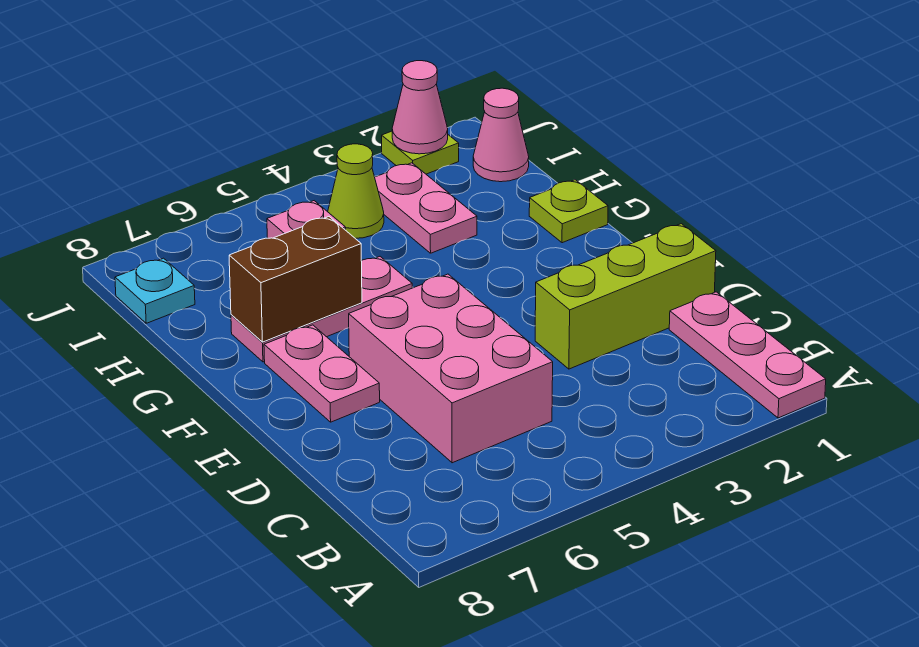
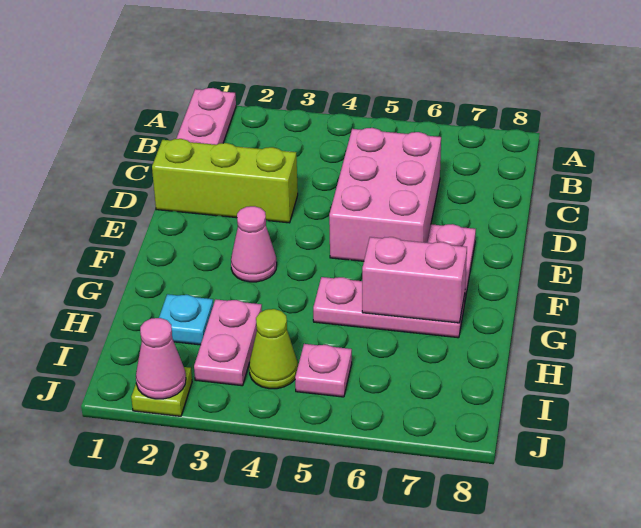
lime 1x1 plate [529,180,608,243] -> none
brown 1x2 brick [229,217,362,342] -> pink 1x2 brick [362,237,467,323]
pink 1x1 cone [473,88,529,182] -> pink 1x1 cone moved to [231,206,277,282]
cyan 1x1 plate [115,258,195,323] -> cyan 1x1 plate moved to [159,294,213,345]

